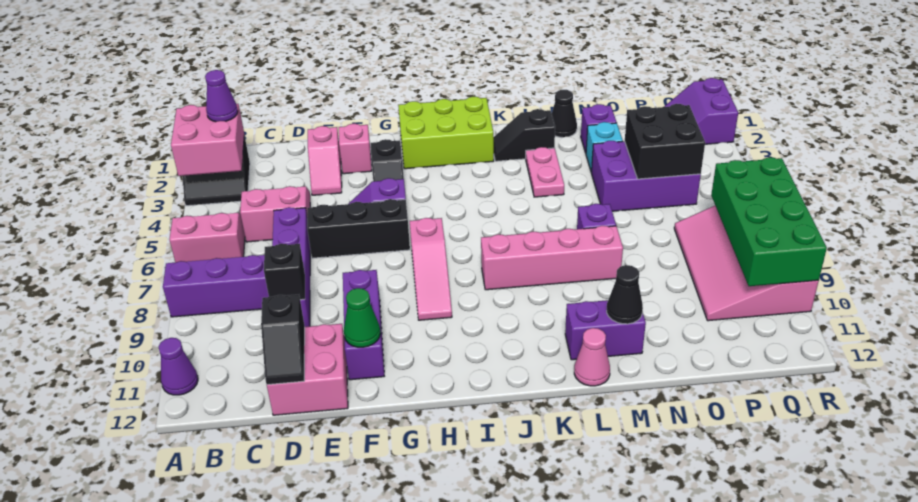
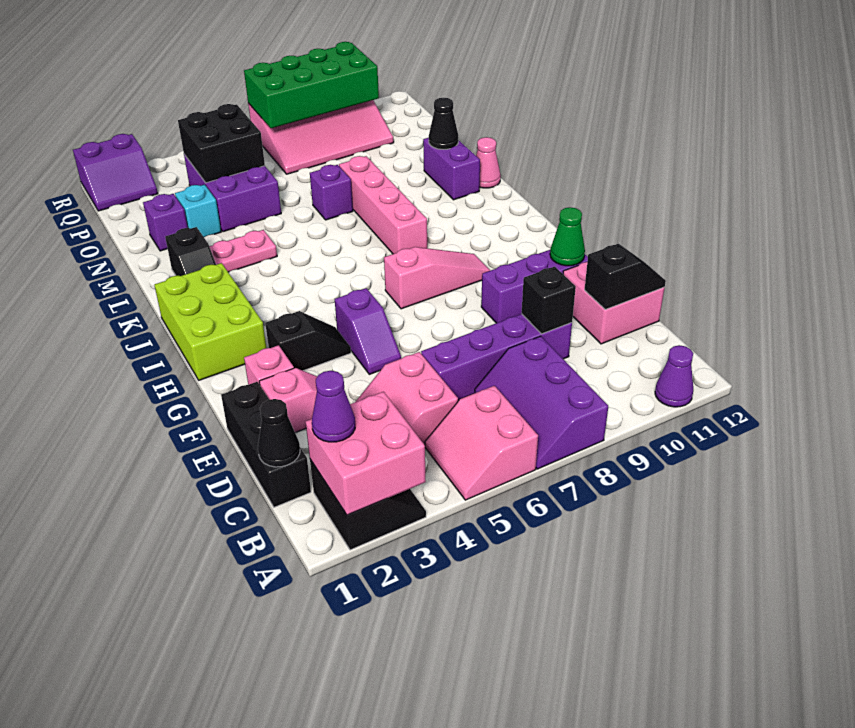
black 1x3 brick [307,199,410,258] -> black 1x3 brick moved to [221,382,311,507]
black 1x1 cone [552,90,577,137] -> black 1x1 cone moved to [258,399,300,467]

